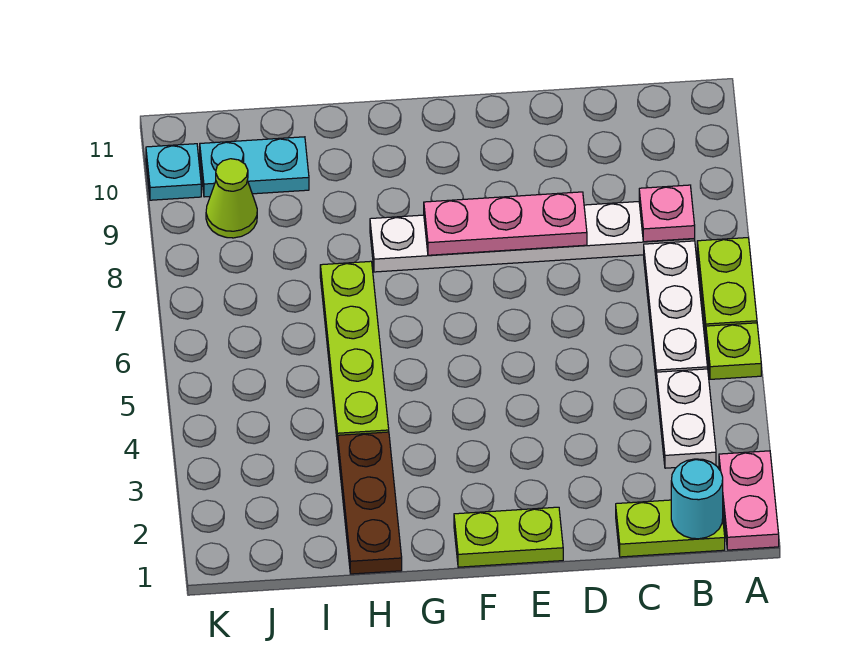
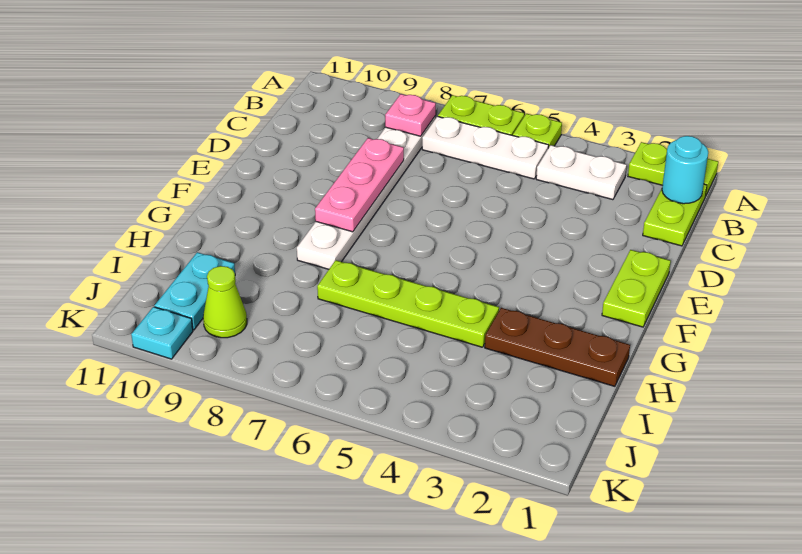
pink 1x2 plate [719,451,779,550] -> lime 1x2 plate [628,142,718,195]

